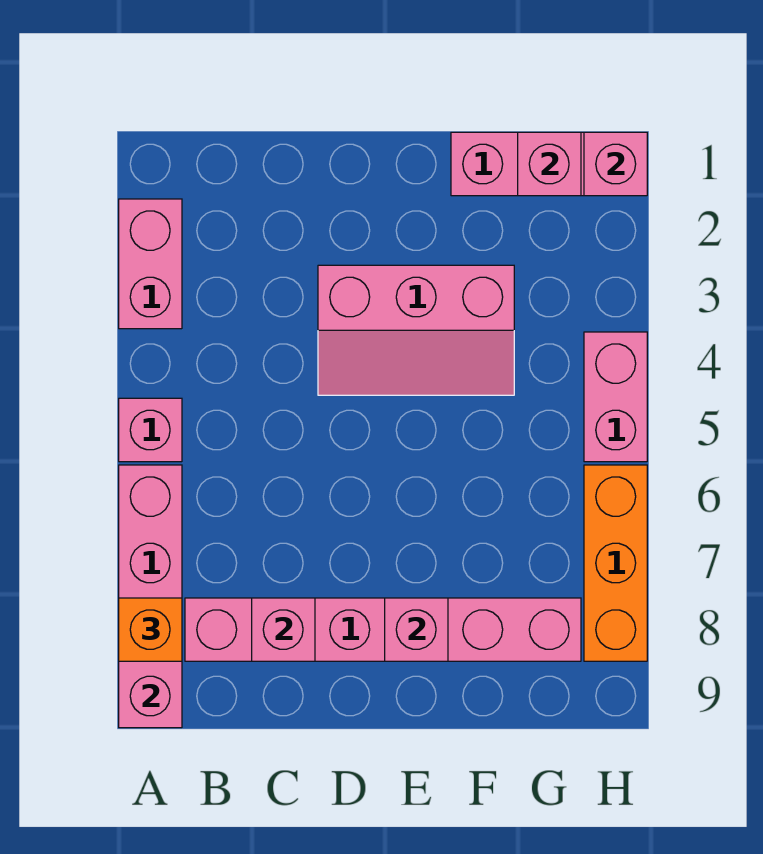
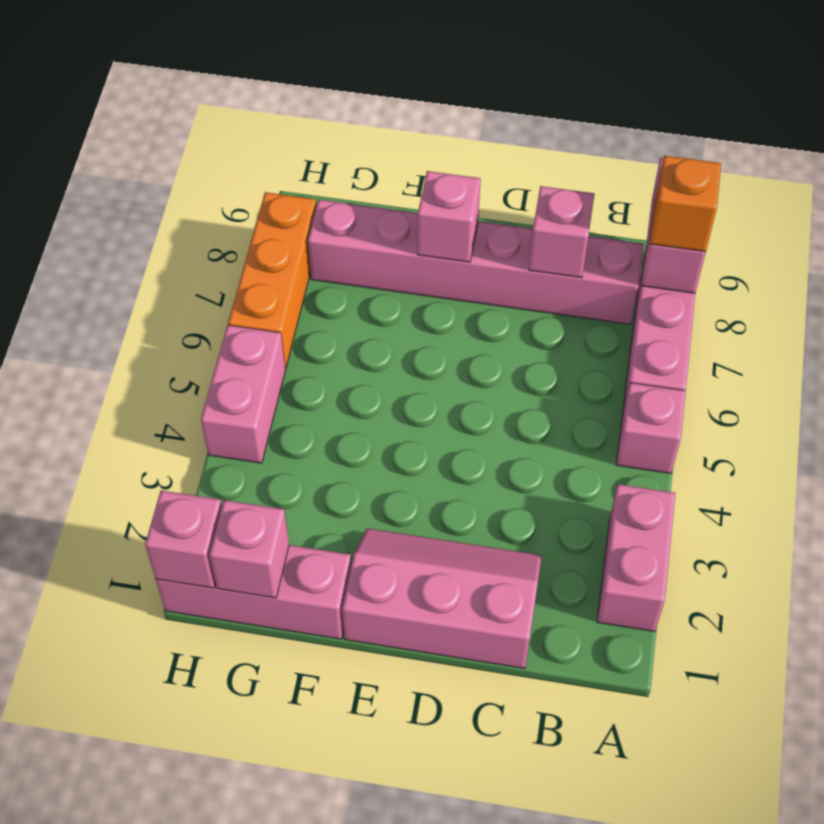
pink 2x3 slope [318,265,514,395] -> pink 2x3 slope moved to [342,528,542,669]

